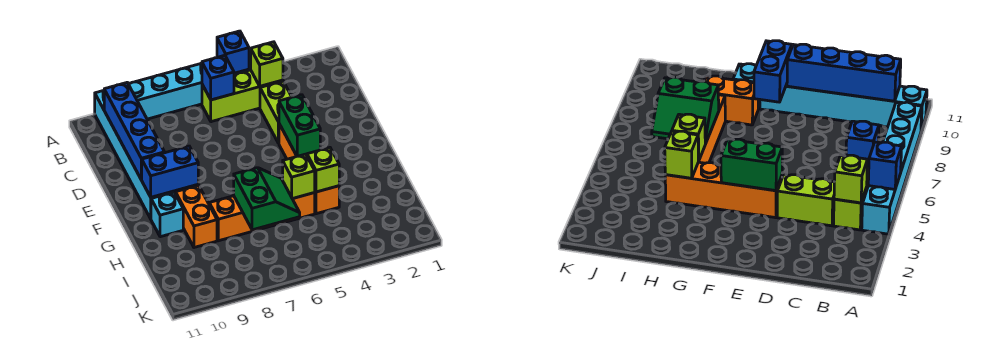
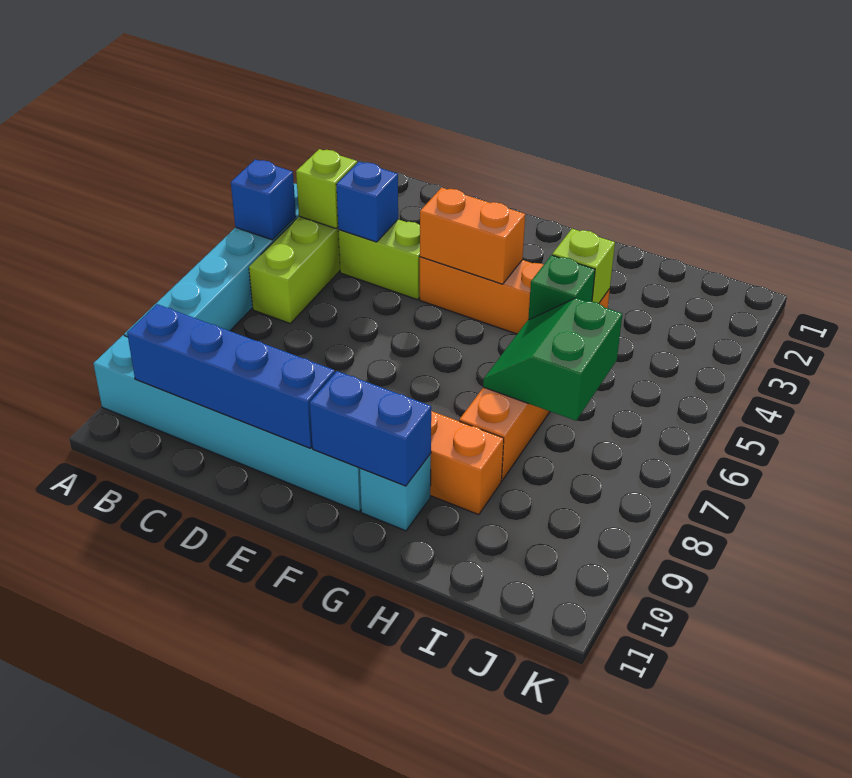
blue 1x1 brick [202,55,234,100] -> blue 1x1 brick moved to [336,162,398,242]
green 1x2 brick [279,95,320,156] -> orange 1x2 brick [420,188,525,284]
blue 1x2 brick [141,146,198,197] -> blue 1x2 brick turned to [310,371,431,486]
lime 1x1 brick [283,154,315,199] -> green 1x1 brick [528,255,595,320]
green 2x2 slope [234,168,300,230] -> green 2x2 slope turned to [483,298,622,421]

